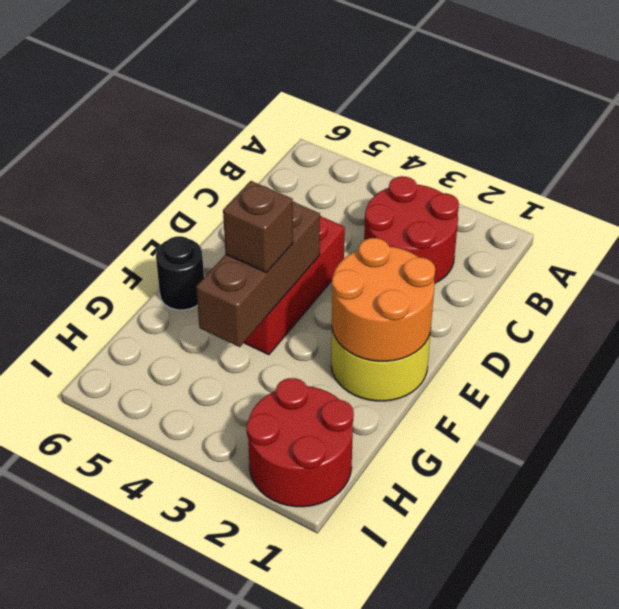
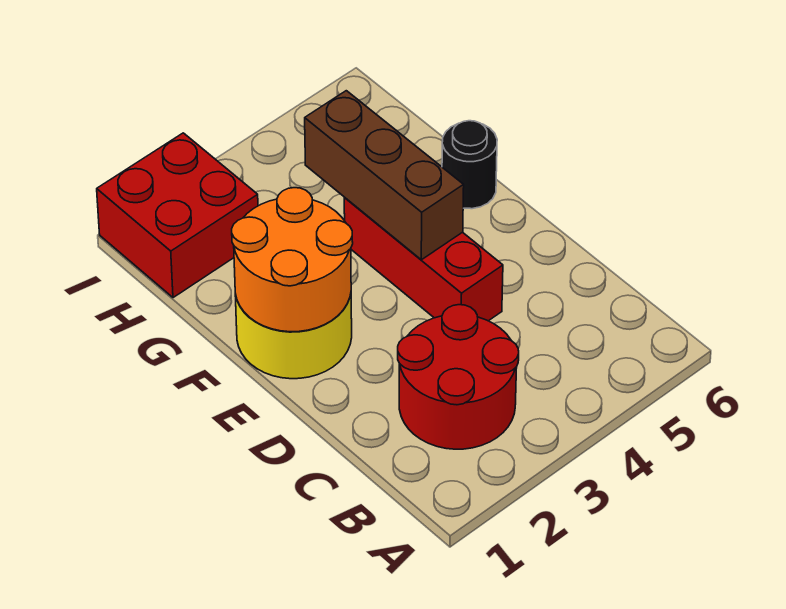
brown 1x1 brick [223,181,293,273] -> none
red 2x2 round brick [247,378,354,507] -> red 2x2 brick [97,133,258,298]

